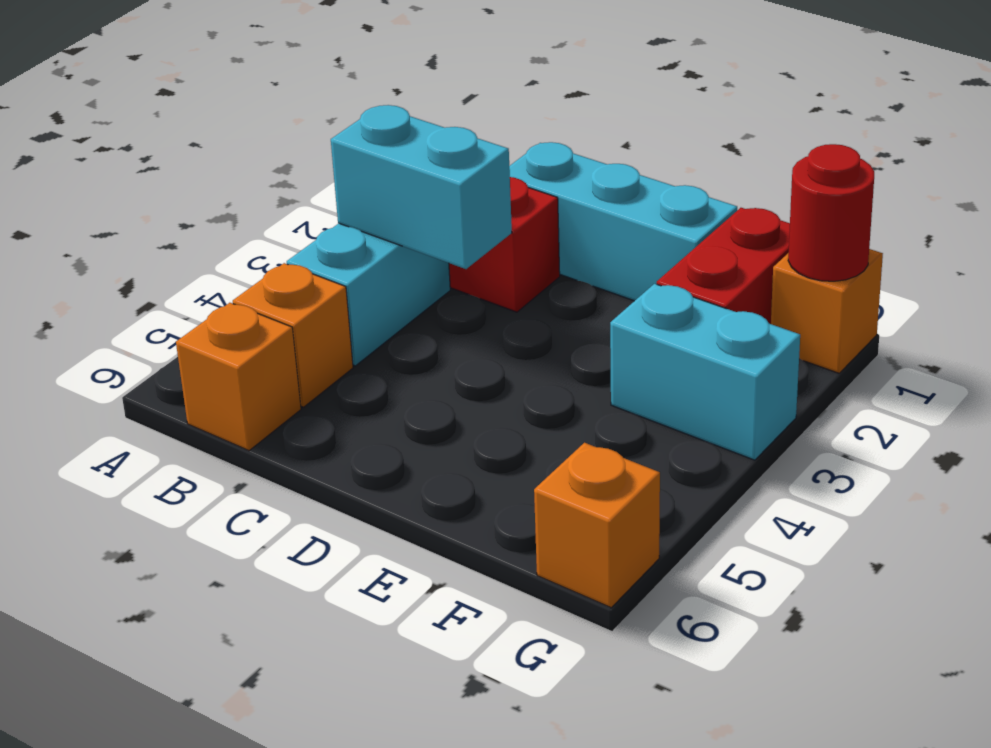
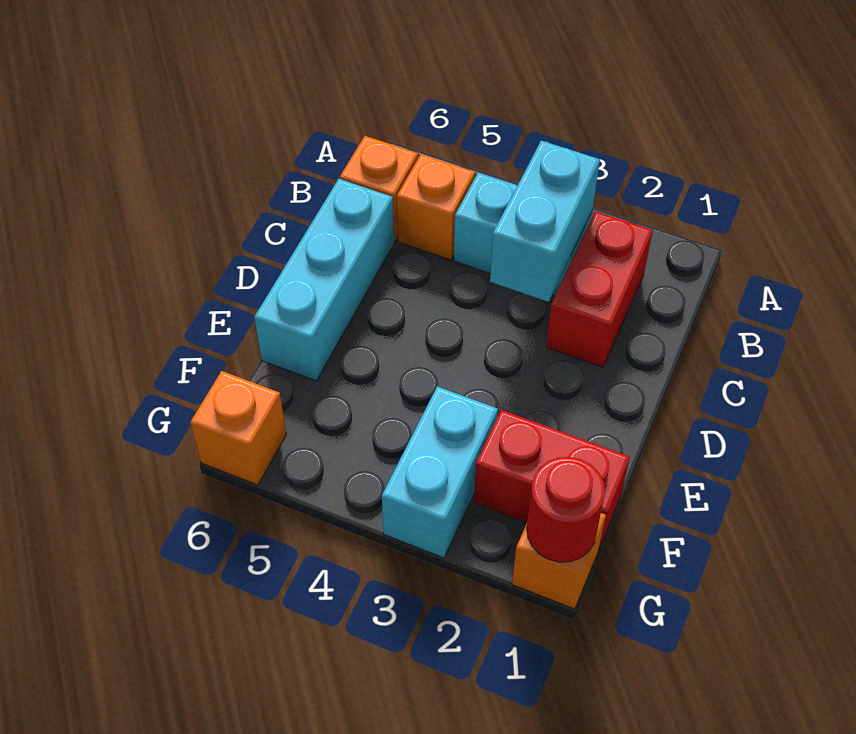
cyan 1x3 brick [509,142,737,301] -> cyan 1x3 brick moved to [254,179,394,381]

